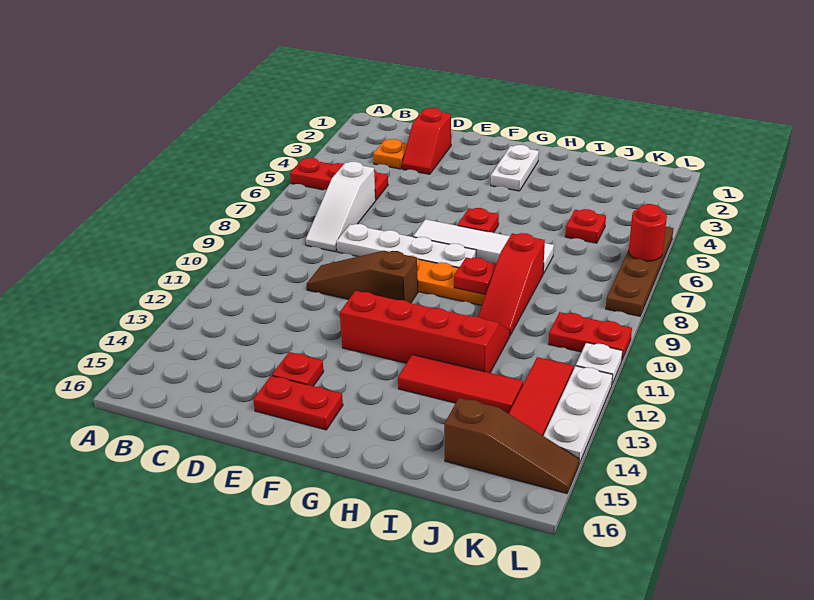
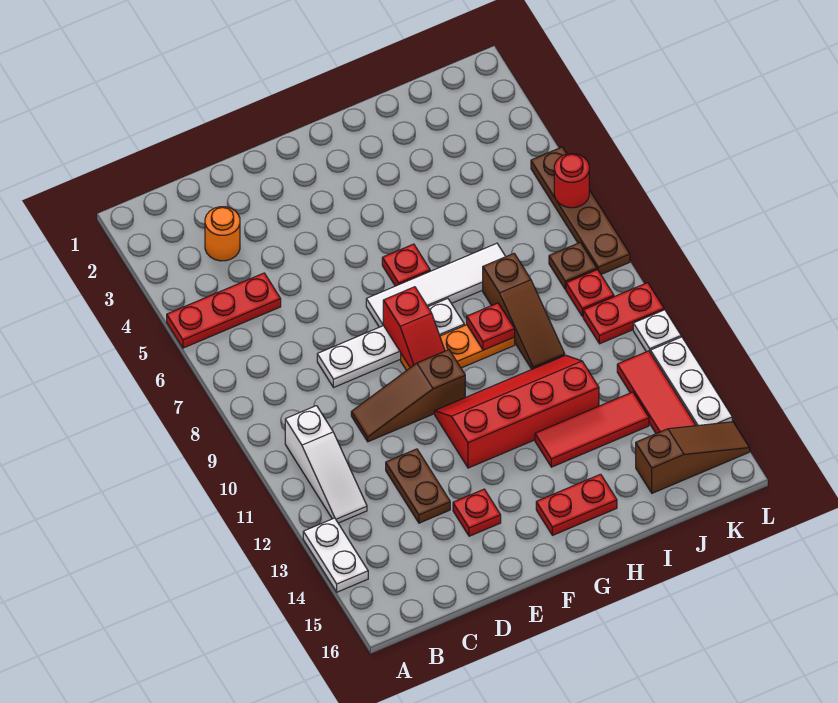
orange 1x1 plate [373,139,407,169] -> orange 1x1 round brick [205,207,240,261]
white 1x3 slope [306,162,376,252] -> white 1x3 slope moved to [285,406,367,523]
red 1x2 slope [402,108,451,174] -> red 1x2 slope moved to [383,287,445,368]
none -> brown 1x2 plate [386,449,450,523]
red 1x2 plate [253,376,343,430] -> red 1x2 plate moved to [536,474,617,535]
white 1x2 plate [491,145,539,191] -> white 1x2 plate moved to [303,518,368,592]
red 1x3 slope [478,233,545,335] -> brown 1x3 slope [483,254,565,369]
red 1x1 plate [565,209,606,243] -> red 1x1 plate moved to [566,270,614,317]
none -> brown 1x1 plate [549,242,597,289]

